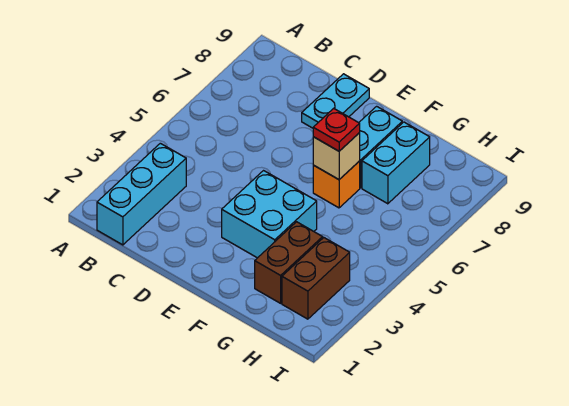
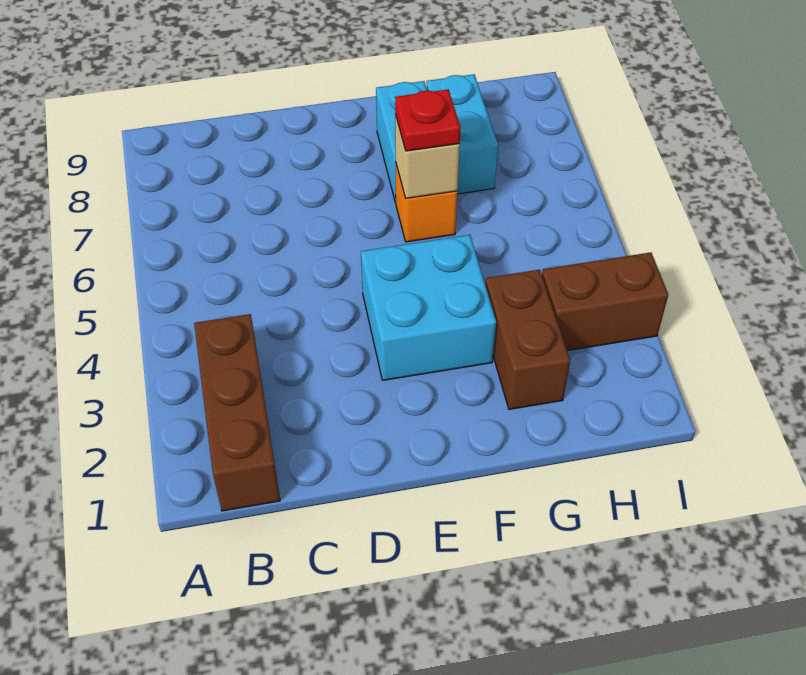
cyan 1x3 brick [97,143,186,245] -> brown 1x3 brick [194,314,280,511]
cyan 1x2 plate [302,74,369,128] -> none
brown 1x2 brick [282,238,350,319] -> brown 1x2 brick turned to [542,252,668,351]

